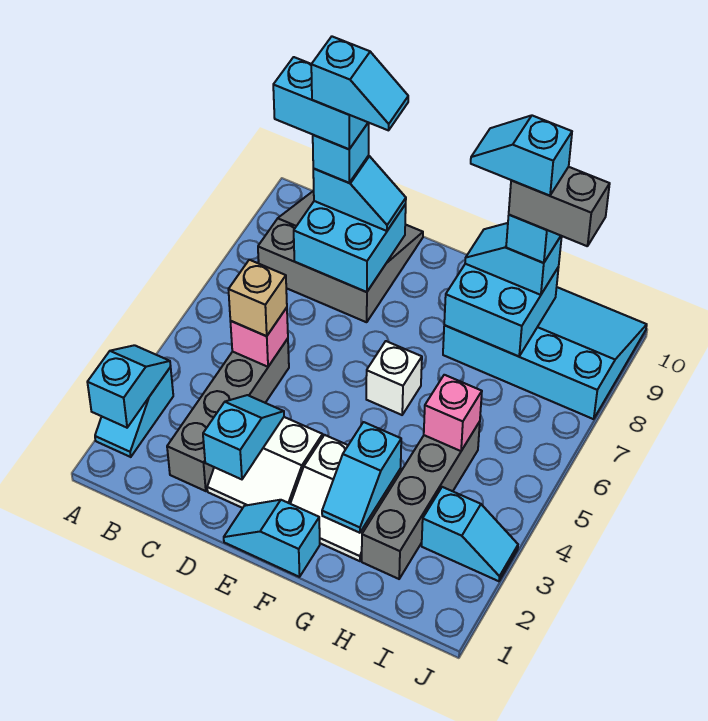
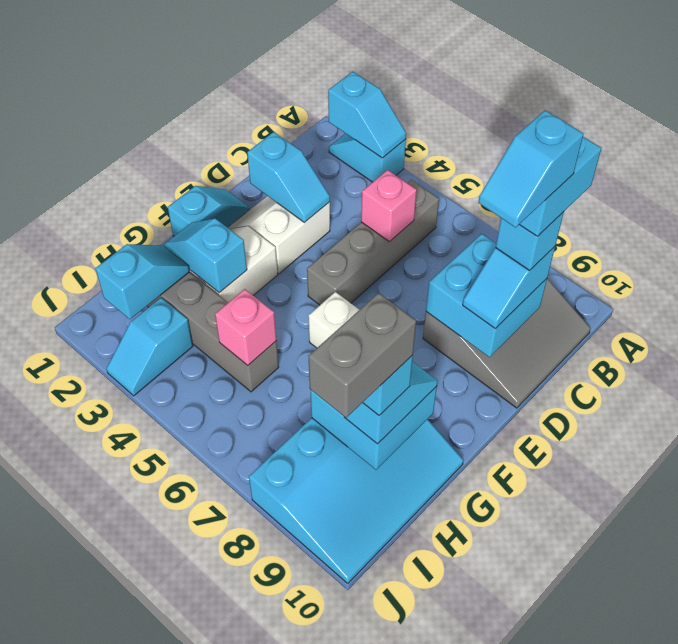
grey 1x4 brick [167,339,289,491] -> grey 1x4 brick turned to [307,180,439,305]
tan 1x1 brick [228,260,287,336] -> none
cyan 1x2 slope [471,116,572,196] -> cyan 1x2 slope moved to [96,244,190,319]

